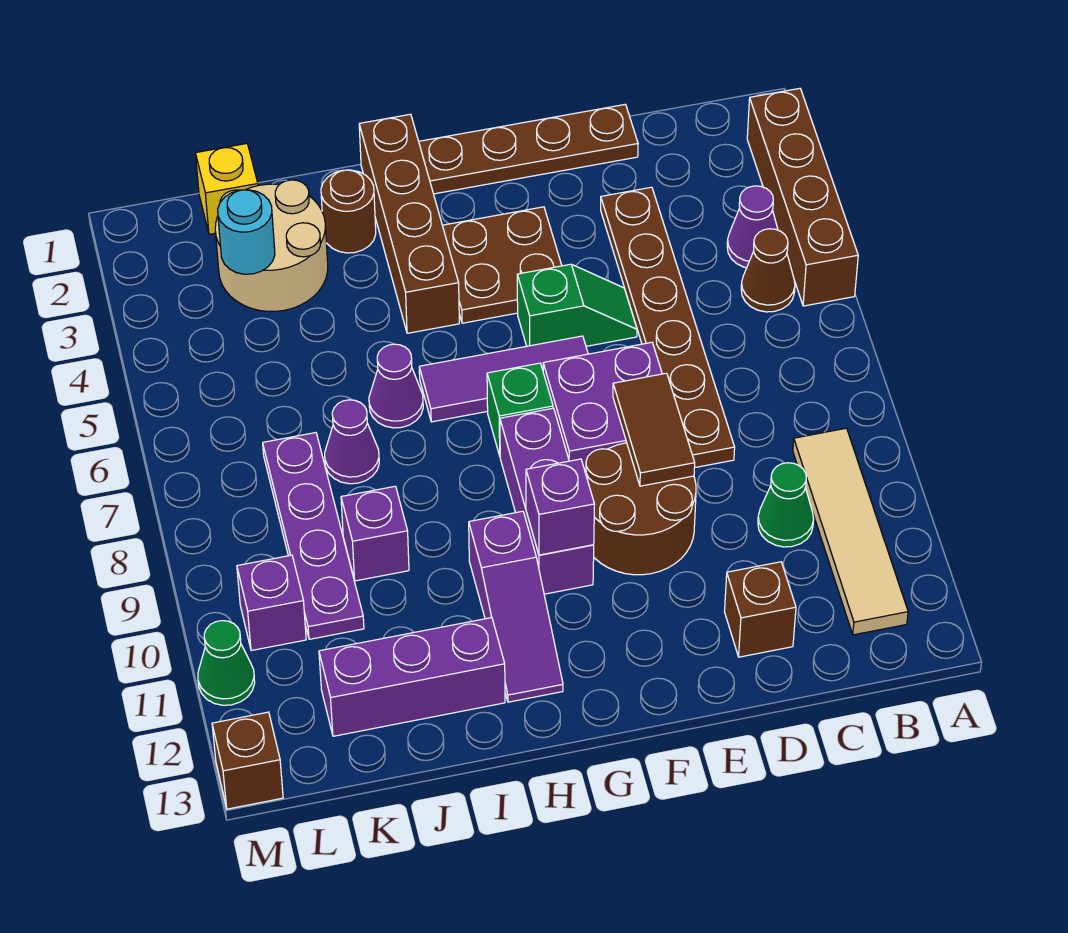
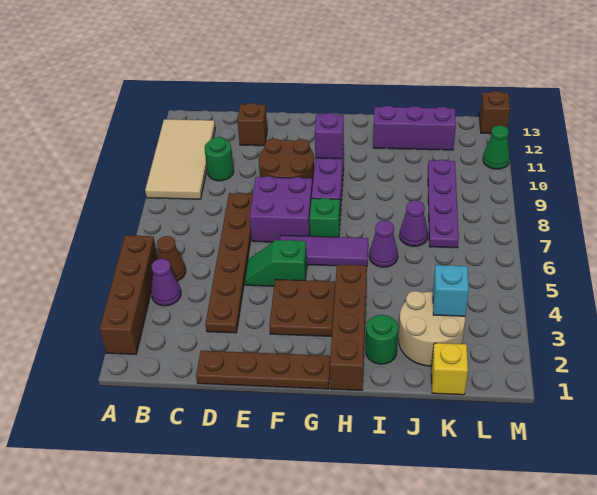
tan 1x4 tile [793,428,908,635] -> tan 2x4 tile [145,119,215,199]
green 1x1 cone [758,463,814,547] -> green 1x1 round brick [205,137,234,181]
brown 1x2 tile [613,373,695,486] -> none
purple 1x3 slope [469,511,563,702] -> none
brown 1x1 round brick [321,170,376,253] -> green 1x1 round brick [366,315,398,364]
purple 1x1 brick [341,486,409,581] -> none
cyan 1x1 round brick [218,190,275,274] -> cyan 1x1 brick [433,265,469,316]
purple 1x1 brick [237,555,306,651] -> none

